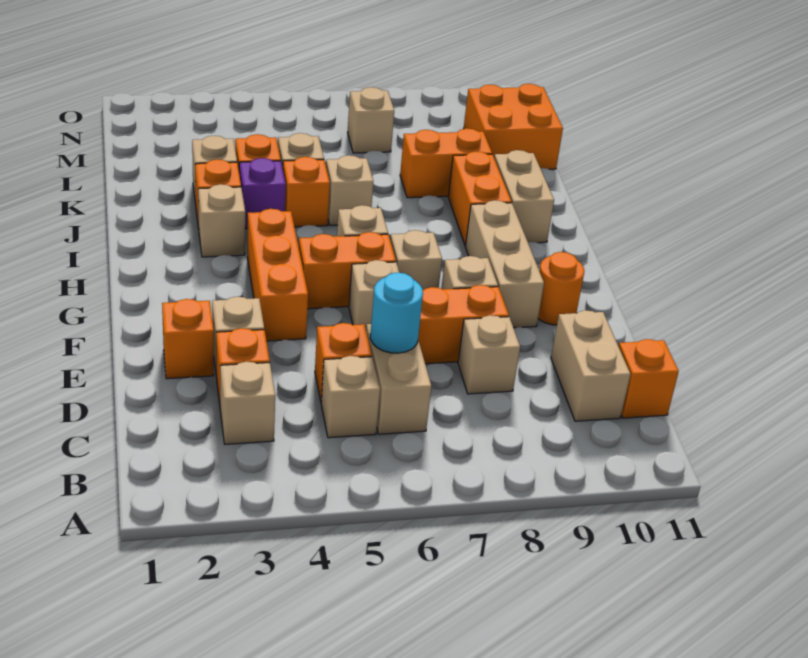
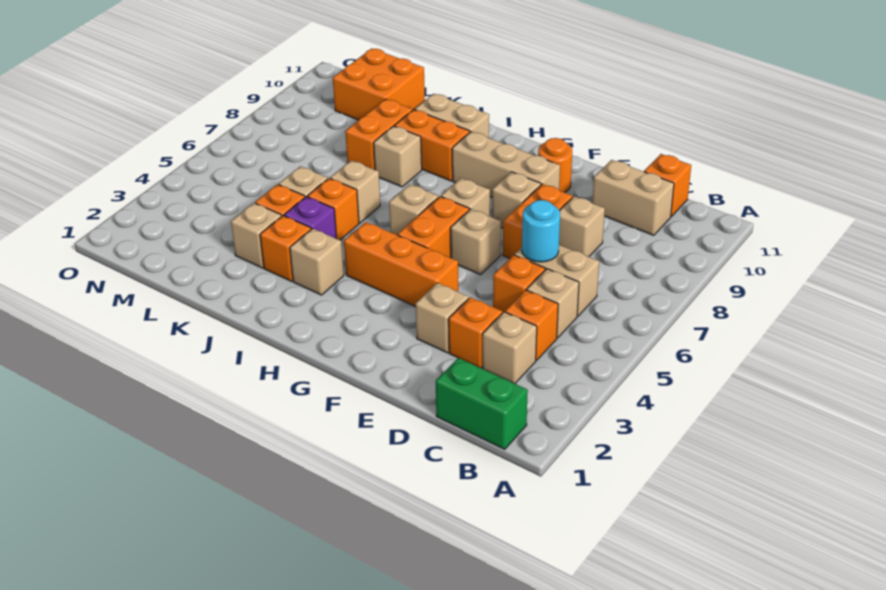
none -> green 1x2 brick [436,358,528,449]
orange 1x1 brick [162,299,214,379] -> orange 1x1 brick moved to [505,290,558,360]
tan 1x1 brick [348,87,394,153] -> tan 1x1 brick moved to [374,126,422,187]

